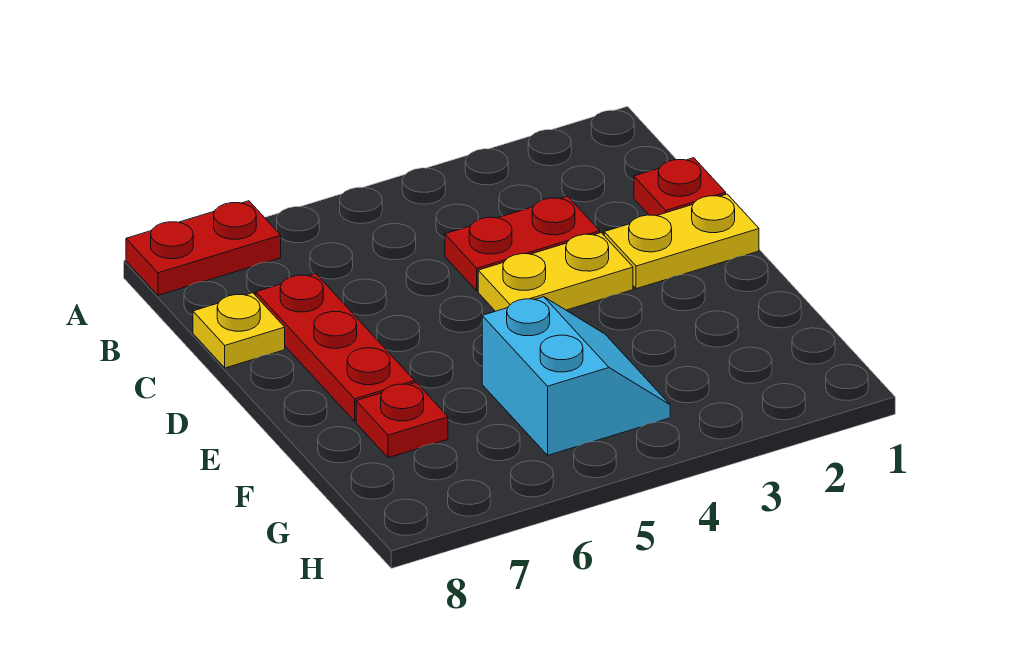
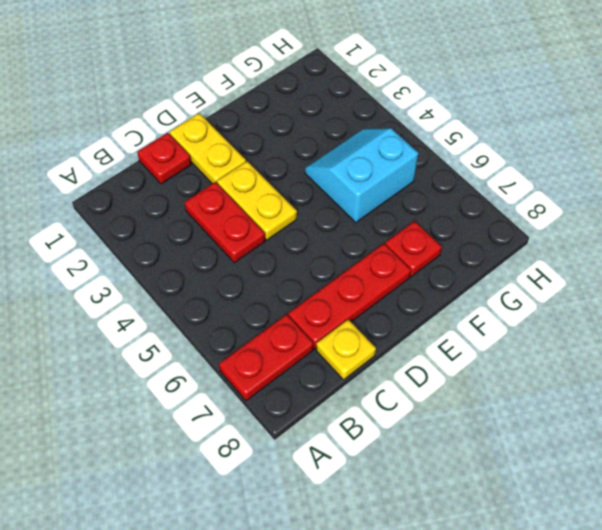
red 1x2 plate [126,201,281,295] -> red 1x2 plate turned to [219,315,313,401]

